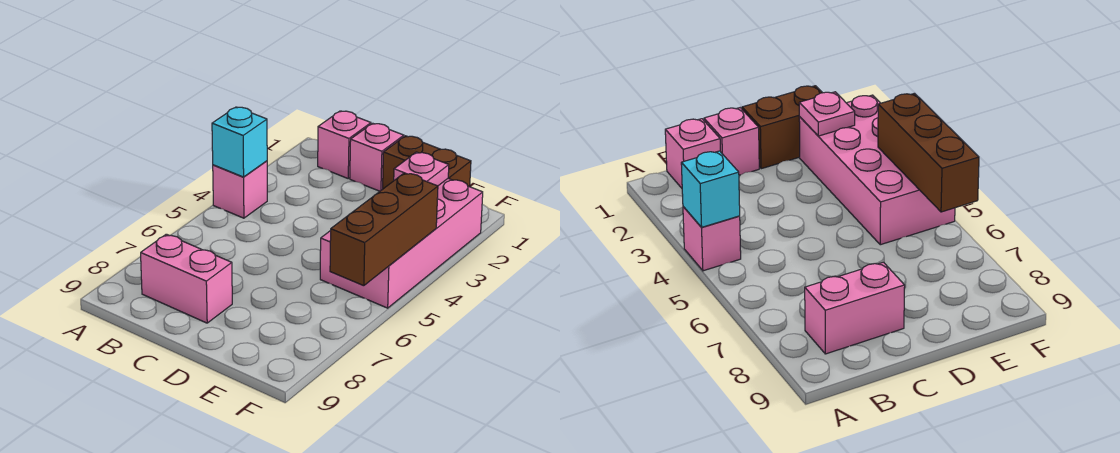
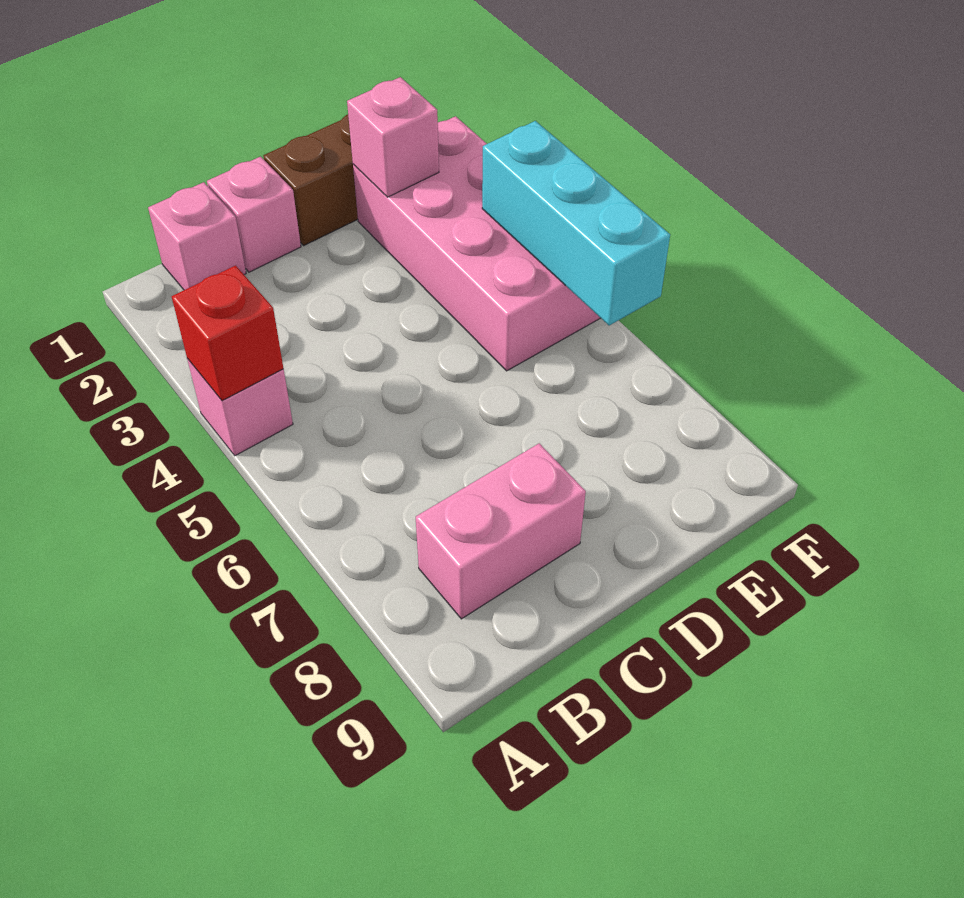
cyan 1x1 brick [212,107,267,177] -> red 1x1 brick [172,266,283,401]
pink 1x1 plate [394,152,449,186] -> pink 1x1 brick [347,77,439,197]
brown 1x3 brick [330,173,438,286] -> cyan 1x3 brick [482,121,670,326]

